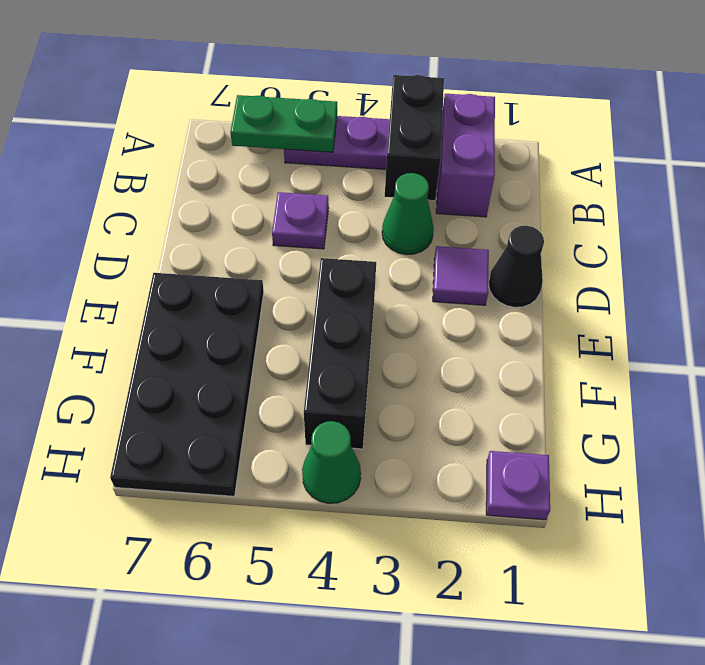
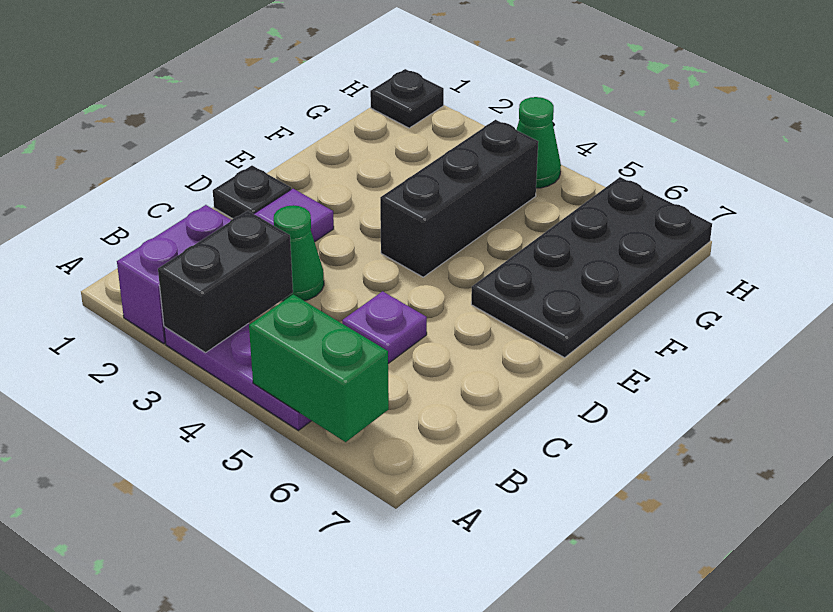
green 1x2 plate [230,95,337,152] -> green 1x2 brick [249,294,389,442]
black 1x1 cone [488,226,544,307] -> black 1x1 plate [213,166,291,219]
purple 1x1 plate [486,451,550,520] -> black 1x1 plate [370,69,444,128]

